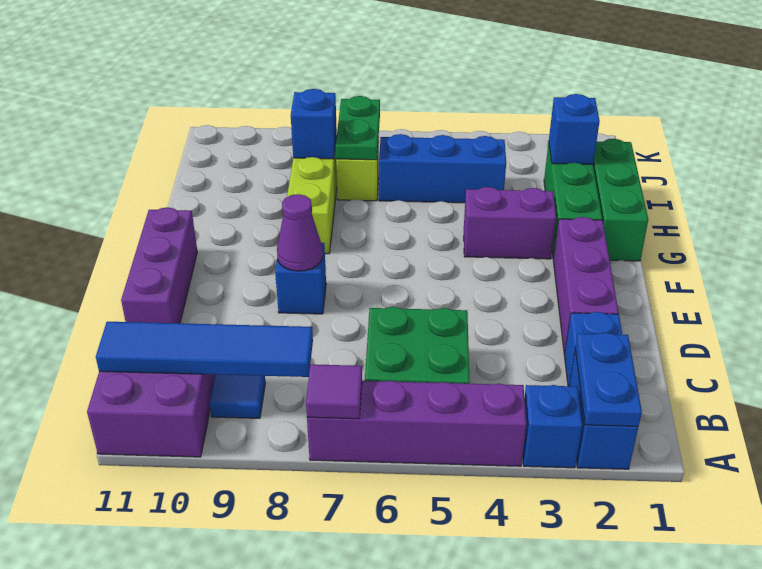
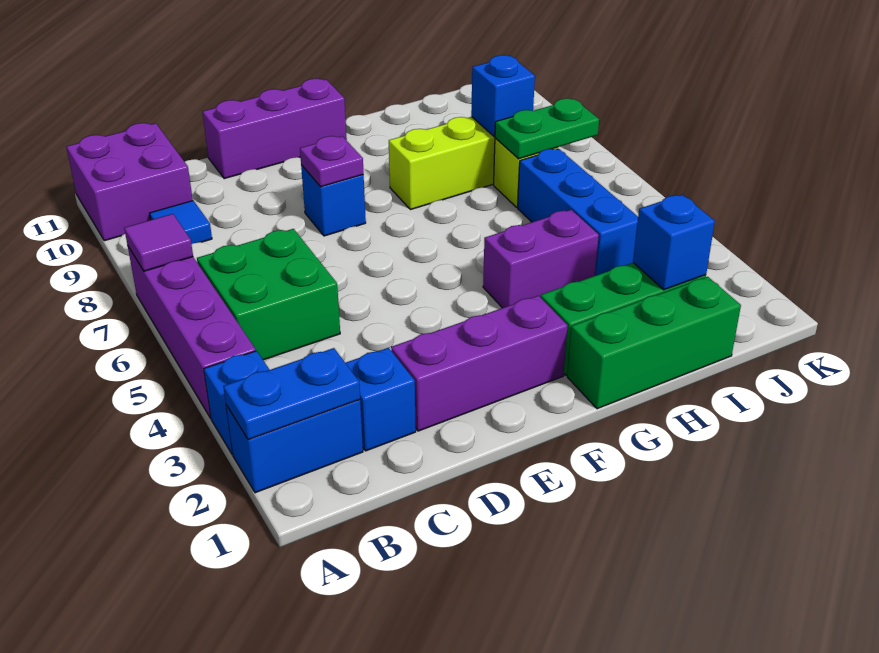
blue 1x4 tile [96,322,313,377] -> none
purple 1x1 cone [277,194,323,271] -> purple 1x1 plate [300,136,364,187]
purple 1x2 brick [464,187,556,259] -> purple 1x2 brick turned to [483,210,599,308]

